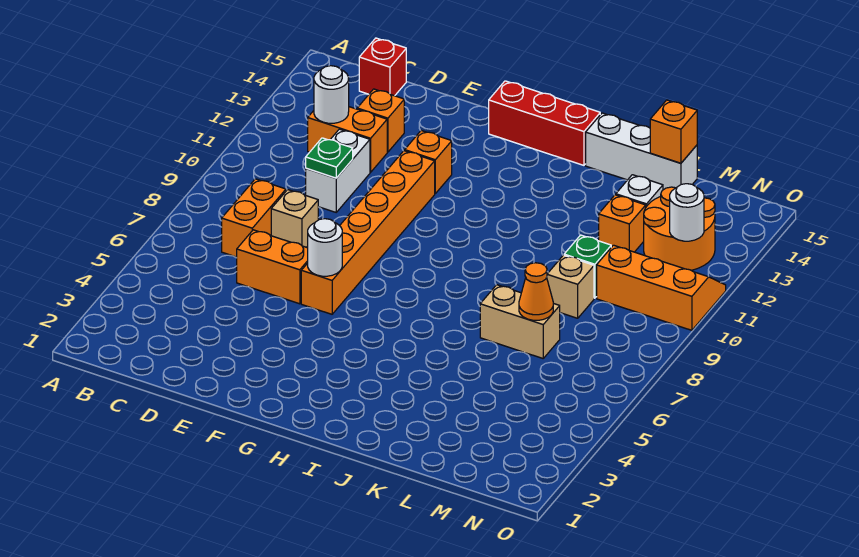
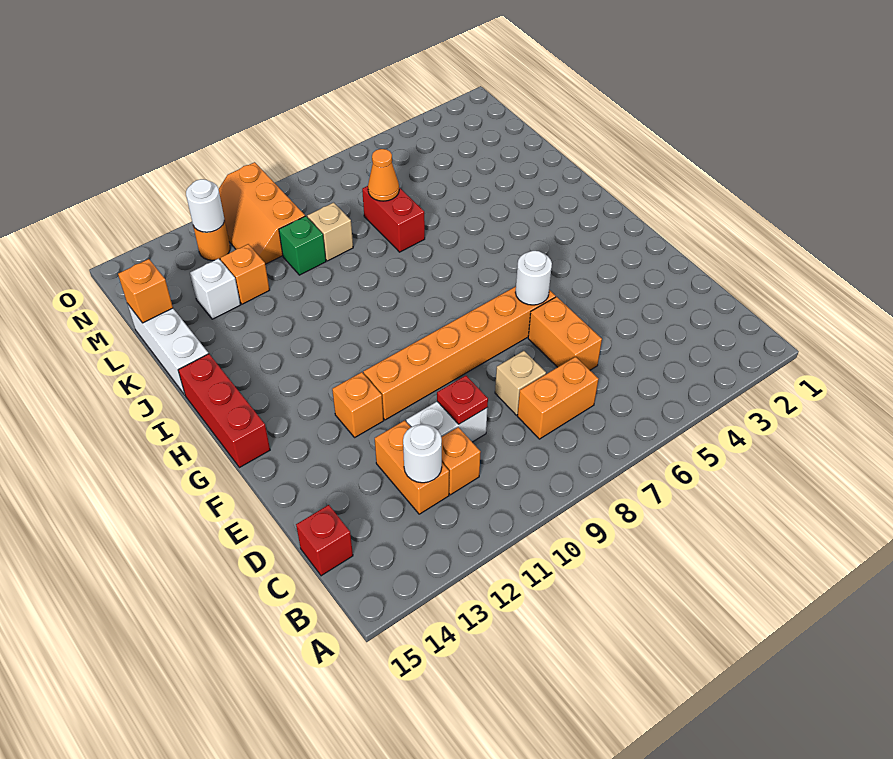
green 1x1 plate [306,138,353,178] -> red 1x1 plate [437,376,488,424]
orange 1x1 brick [357,89,404,152] -> orange 1x1 brick moved to [441,427,481,495]
tan 1x2 brick [480,285,560,358] -> red 1x2 brick [362,186,425,252]
orange 2x2 round brick [644,187,715,270] -> orange 1x1 round brick [193,219,230,260]

